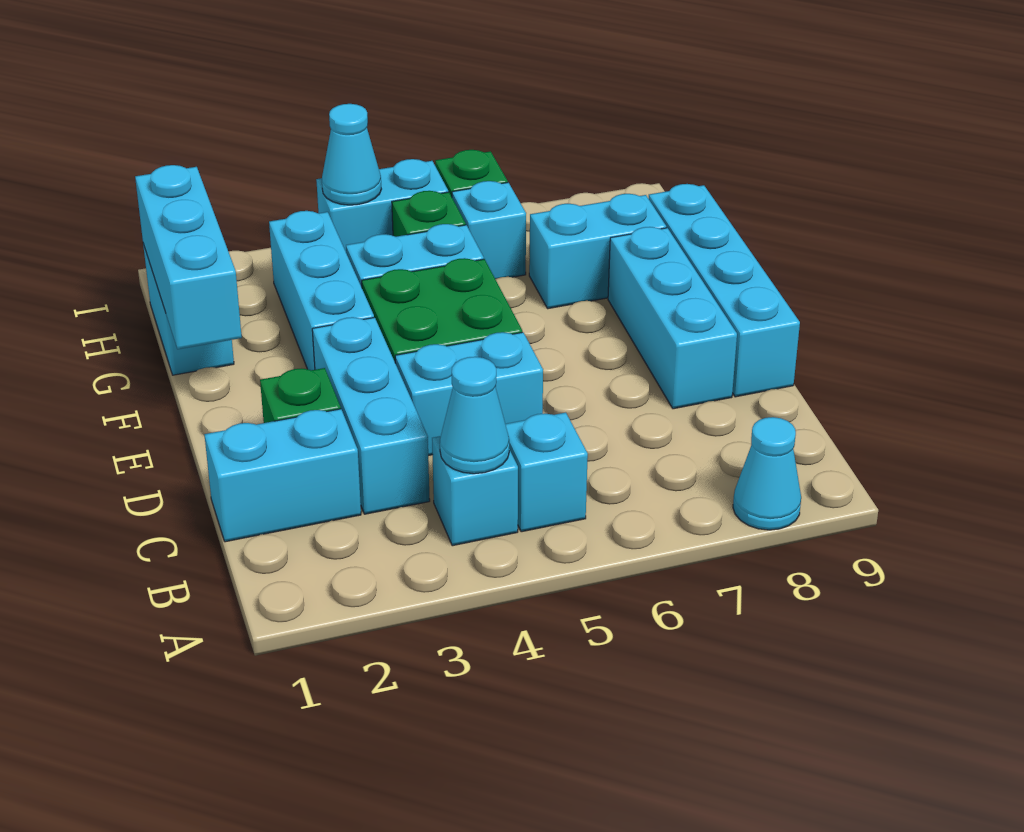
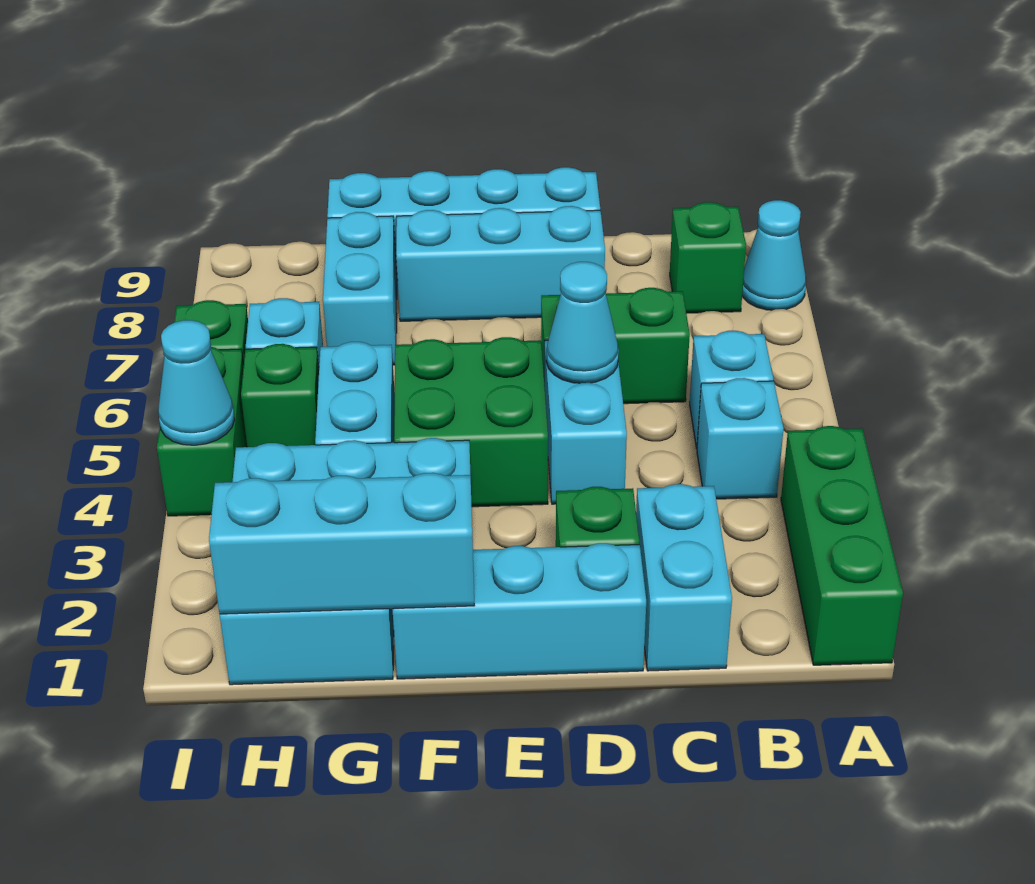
none -> green 1x3 brick [781,426,903,665]
cyan 1x1 cone [440,357,509,474] -> cyan 1x1 cone moved to [546,262,619,383]
none -> green 1x1 brick [670,202,746,313]
cyan 1x3 brick [312,317,430,514] -> cyan 1x3 brick moved to [393,543,646,679]
none -> green 1x2 brick [541,288,690,404]
cyan 1x2 brick [316,159,448,251] -> green 1x2 brick [157,347,247,516]

